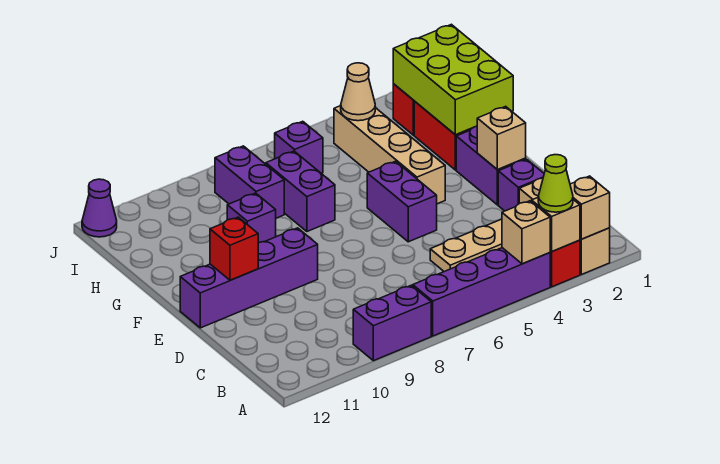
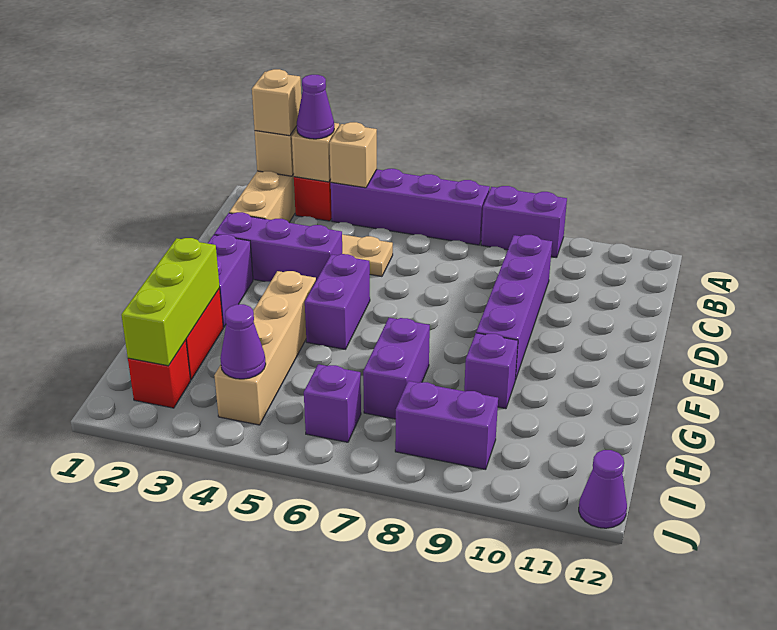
lime 1x1 cone [538,155,573,212] -> purple 1x1 cone [297,75,334,139]
purple 1x1 brick [498,159,544,211] -> purple 1x3 brick [214,212,342,282]
tan 1x1 brick [477,106,526,169] -> tan 1x1 brick moved to [252,69,301,136]
purple 1x4 brick [180,228,318,328] -> purple 1x4 brick turned to [476,235,552,380]
red 1x1 brick [210,217,258,280] -> none
lime 2x3 brick [393,24,513,135] -> lime 1x3 brick [121,238,220,366]
purple 1x2 brick [215,146,284,218] -> purple 1x2 brick turned to [395,381,498,470]
tan 1x1 cone [341,63,375,121] -> purple 1x1 cone [220,304,266,379]

